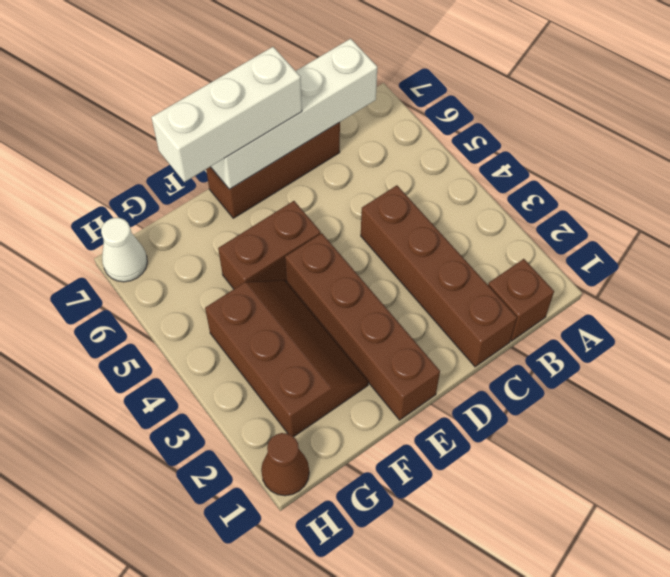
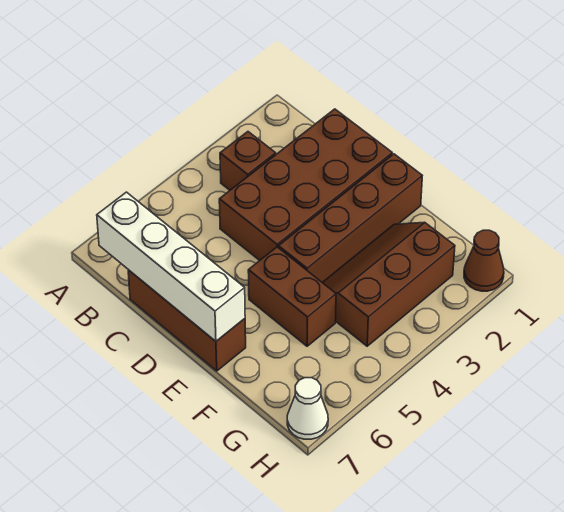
brown 1x1 brick [488,259,554,341] -> brown 1x1 brick moved to [220,132,276,190]
brown 1x4 brick [361,185,517,367] -> brown 2x4 brick [219,109,392,261]
white 1x3 brick [151,47,302,182] -> none

